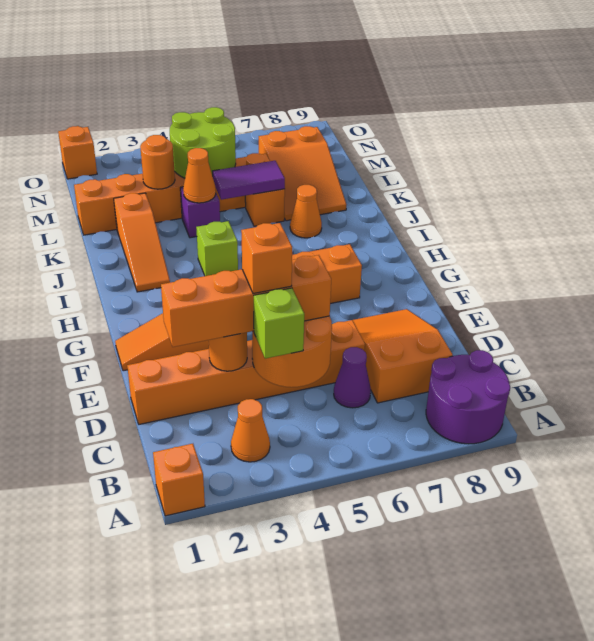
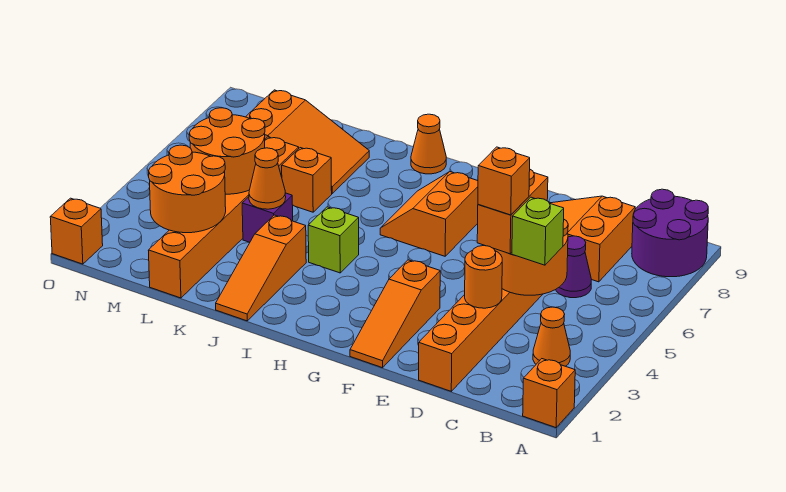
orange 1x4 brick [161,255,331,347] -> orange 1x2 brick [477,170,548,254]
orange 1x3 slope [114,193,170,292] -> orange 1x3 slope turned to [216,215,306,321]
orange 1x1 cone [290,185,322,238] -> orange 1x1 cone moved to [411,114,446,174]
purple 1x2 tile [213,161,285,200] -> none
orange 1x1 round brick [140,135,175,189] -> orange 2x2 round brick [149,145,226,233]
lime 2x2 round brick [170,107,236,178] -> orange 2x2 round brick [189,108,265,194]

